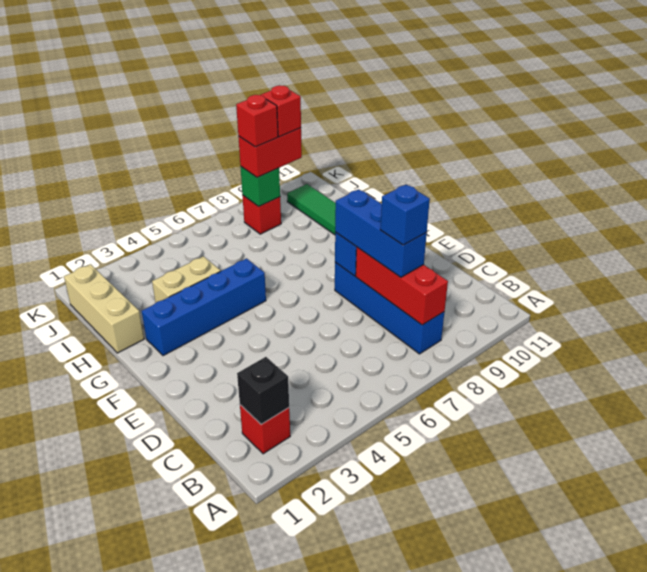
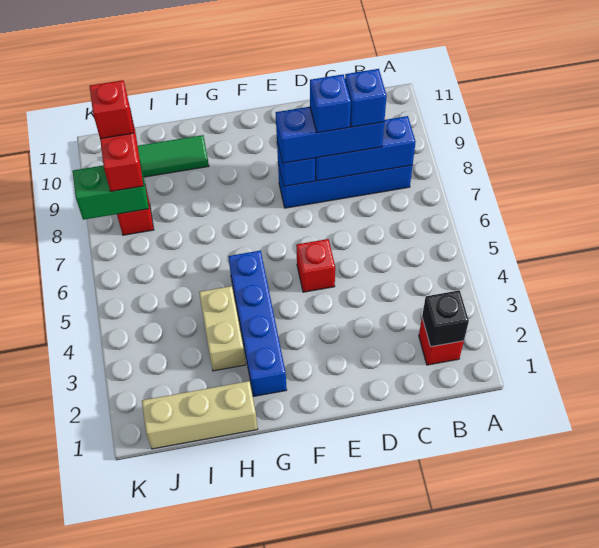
red 1x3 brick [356,247,448,325] -> blue 1x3 brick [315,116,416,181]
none -> blue 1x1 brick [310,74,351,133]
green 1x1 brick [241,167,280,206] -> green 1x2 brick [73,164,149,220]
red 1x1 brick [236,95,278,147] -> red 1x1 brick moved to [296,239,335,292]

